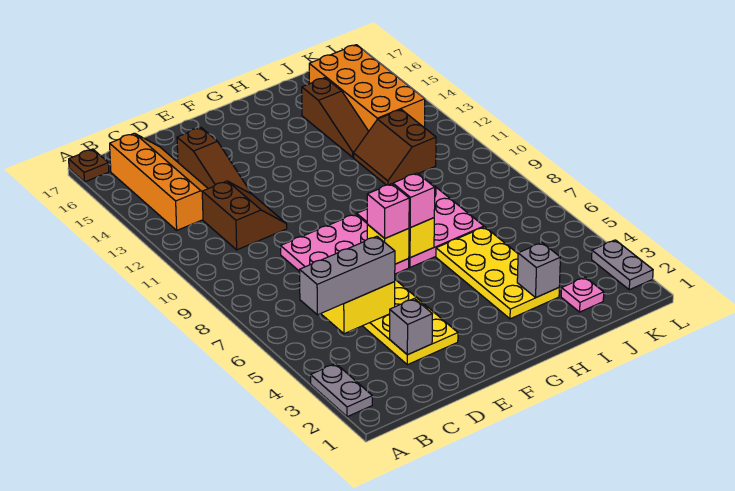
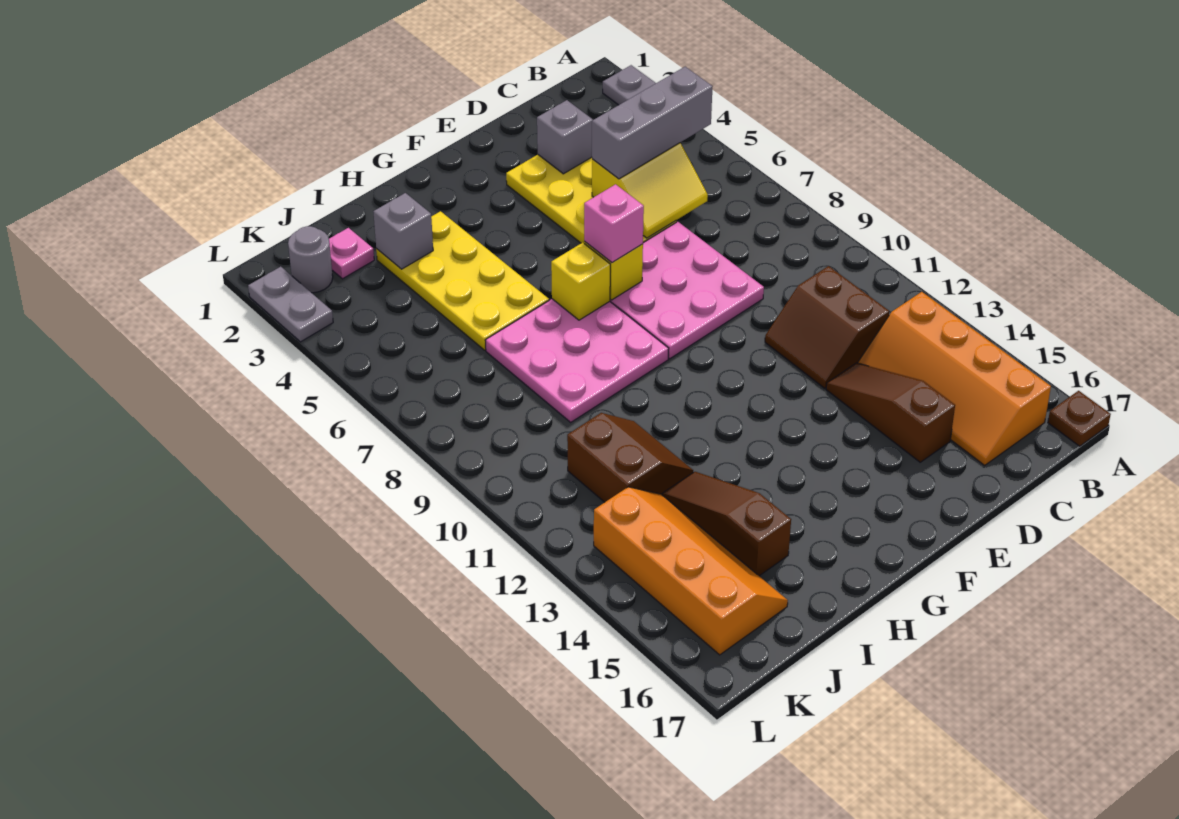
pink 1x1 brick [393,173,435,228] -> none
orange 2x4 brick [309,45,425,131] -> orange 2x4 slope [594,487,788,655]
none -> grey 1x1 round brick [288,226,333,293]

